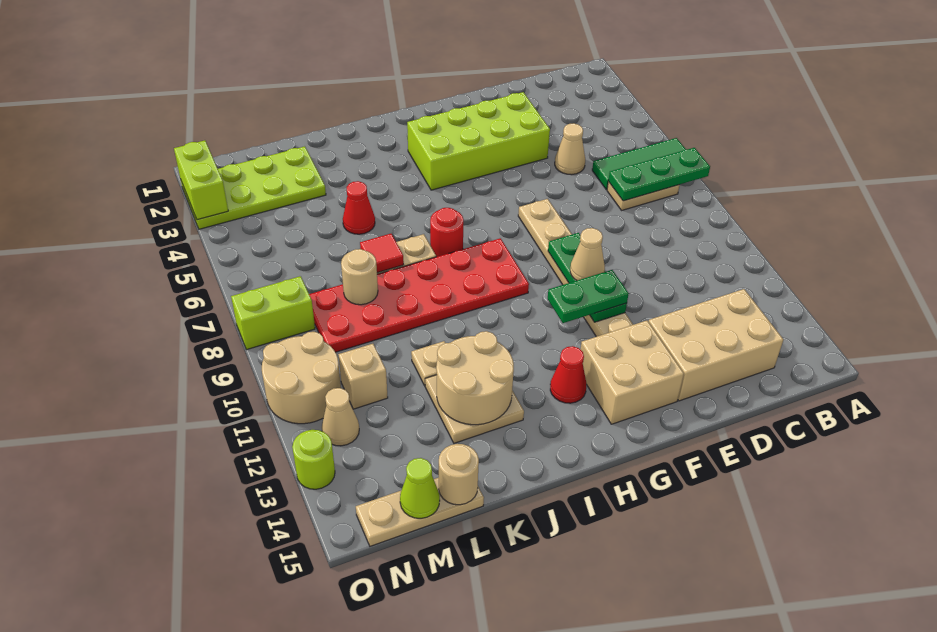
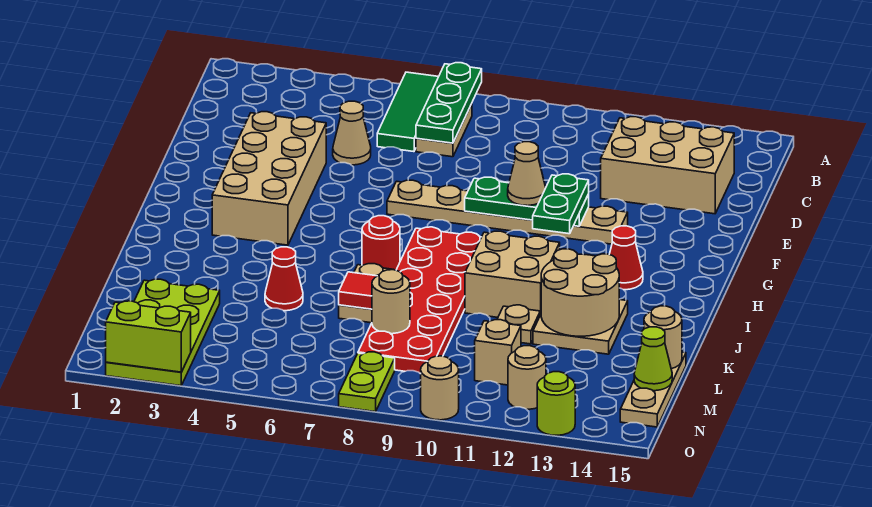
tan 2x3 brick [649,289,783,401] -> tan 2x3 brick turned to [601,117,734,214]
lime 2x4 brick [407,92,550,190] -> tan 2x4 brick [212,112,326,245]
tan 2x2 brick [580,321,684,424] -> tan 2x2 brick moved to [465,231,560,317]
lime 1x2 brick [231,276,315,350] -> lime 1x2 plate [339,352,395,412]
tan 2x2 round brick [262,332,341,424] -> tan 1x1 round brick [421,356,459,420]
tan 1x1 cone [322,388,359,446] -> tan 1x1 round brick [508,346,546,409]

